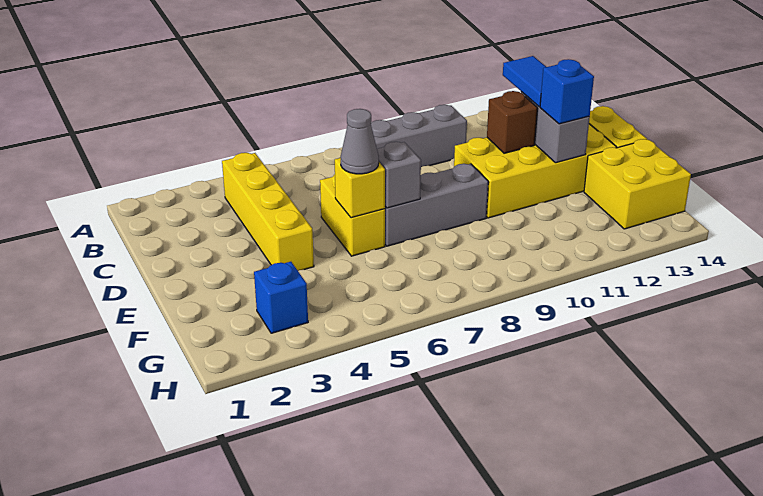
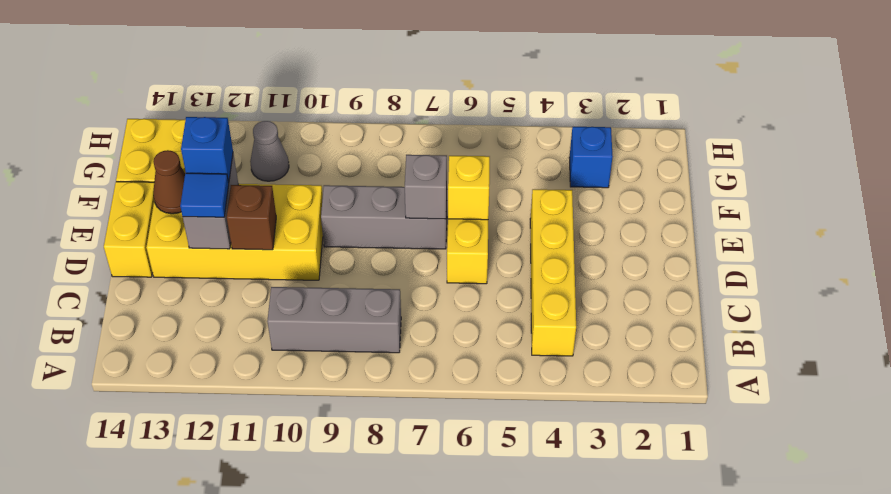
blue 1x2 tile [503,56,546,107] -> blue 1x1 tile [180,173,229,217]
grey 1x1 cone [341,109,379,174] -> grey 1x1 cone moved to [250,121,289,181]
none -> brown 1x1 cone [153,150,185,214]

